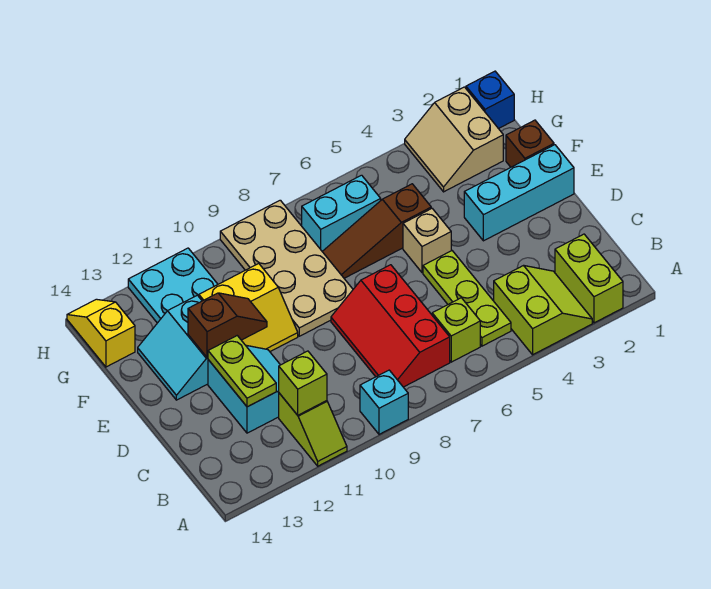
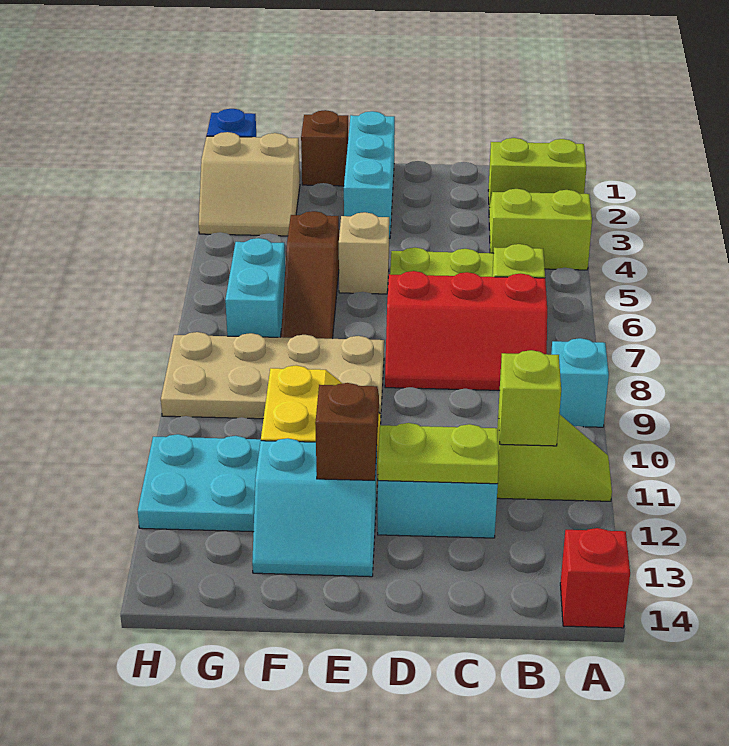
none -> red 1x1 brick [560,528,630,628]
yellow 1x2 slope [67,299,135,367] -> none

